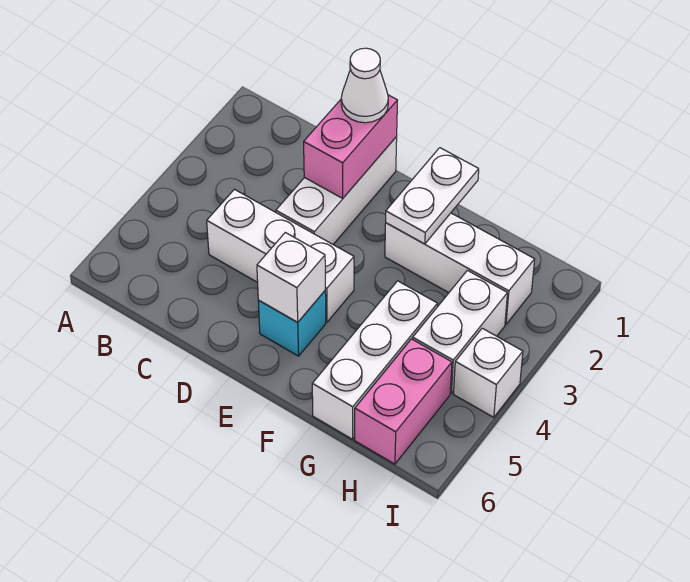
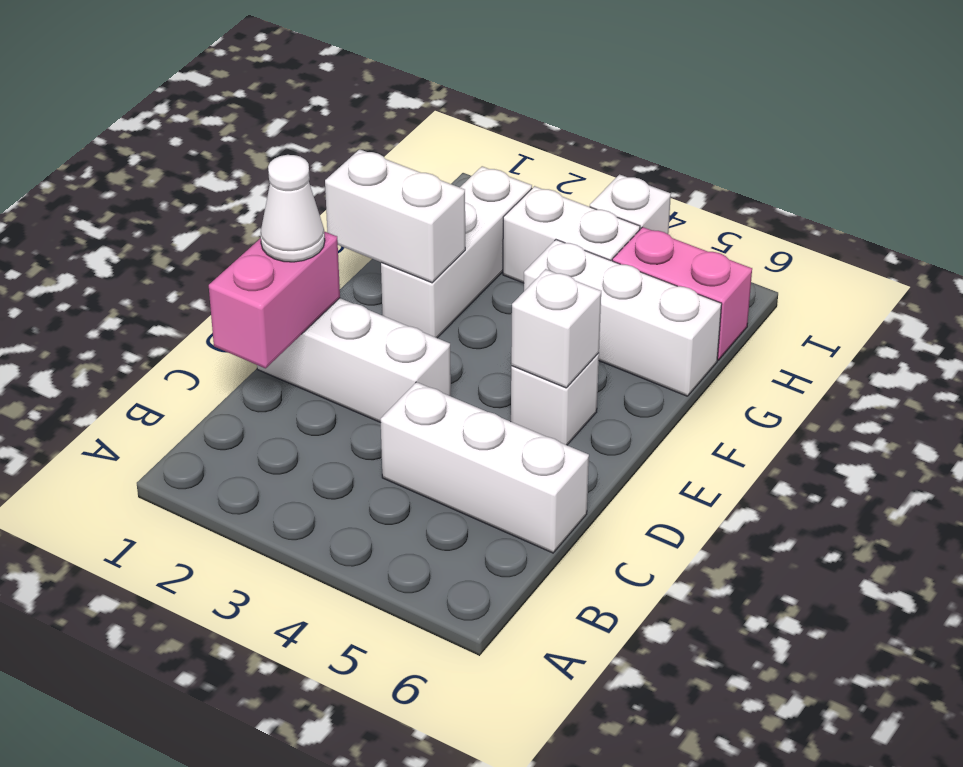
white 1x3 brick [207,189,354,322] -> white 1x3 brick turned to [380,382,589,553]
pink 1x2 brick [304,95,397,198] -> pink 1x2 brick turned to [209,231,340,368]
cyan 1x1 brick [258,291,326,356] -> white 1x1 brick [511,353,599,445]
white 1x2 plate [386,148,479,244] -> white 1x2 brick [325,149,465,283]

